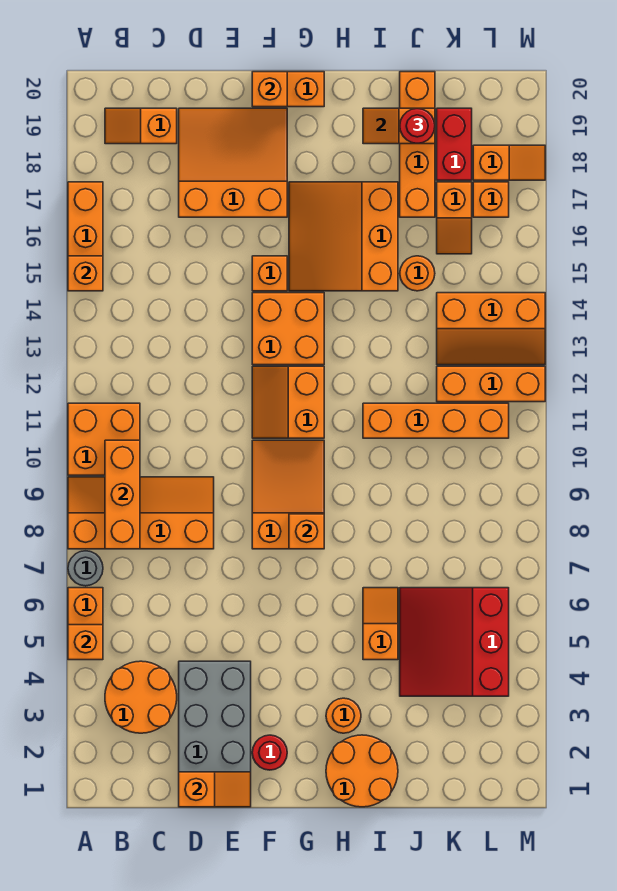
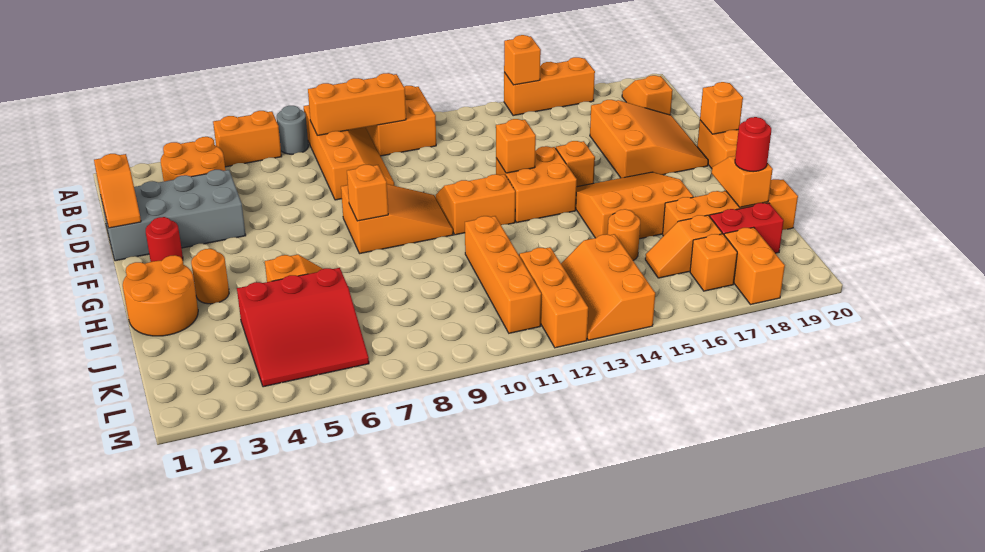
orange 1x1 brick [68,625,103,660] -> orange 1x1 brick moved to [496,119,536,173]
red 3x3 slope [400,588,509,696] -> red 3x3 slope turned to [237,268,369,387]
orange 1x2 slope [473,145,545,180] -> orange 1x2 brick [724,227,785,305]

